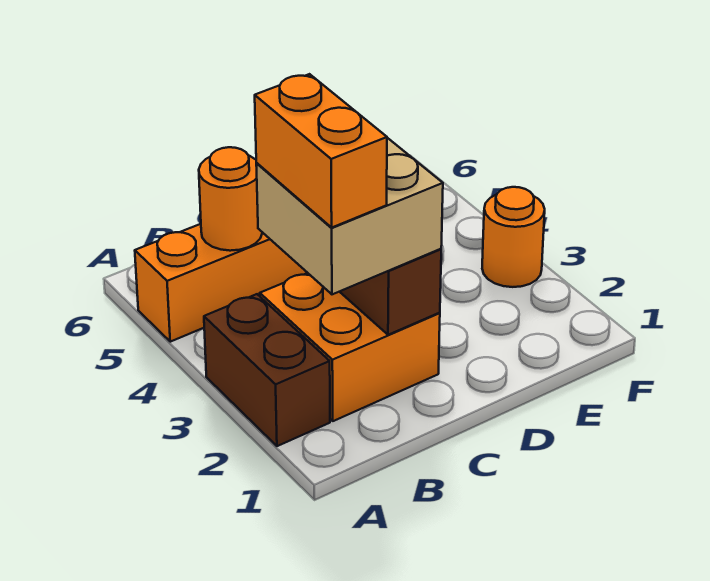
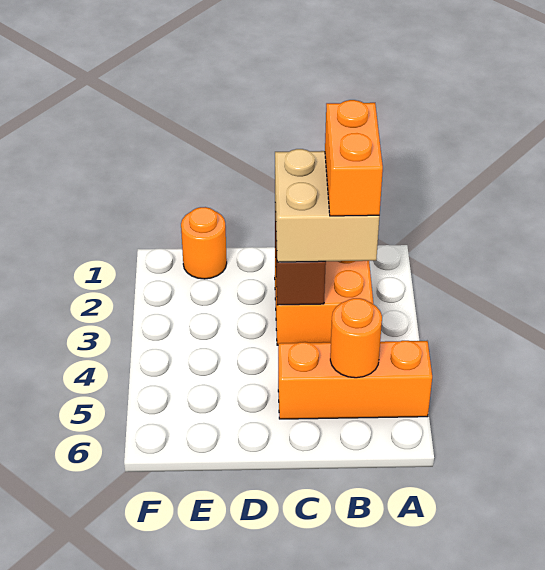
brown 1x2 brick [204,294,330,446] -> none
orange 1x1 round brick [482,187,545,287] -> orange 1x1 round brick moved to [181,207,227,279]

